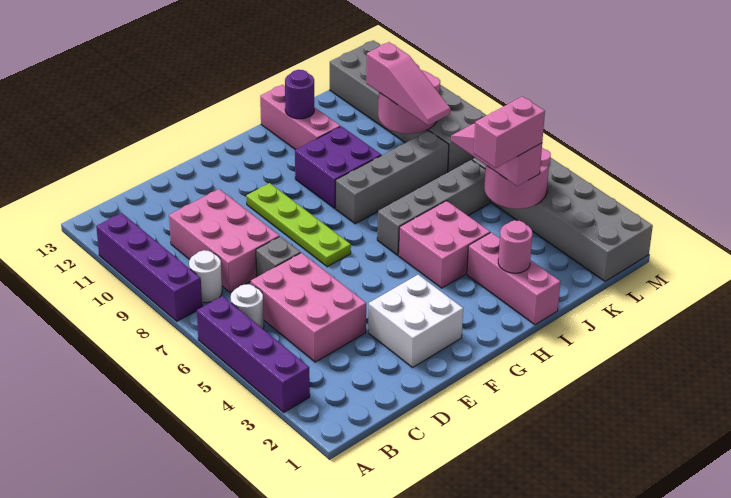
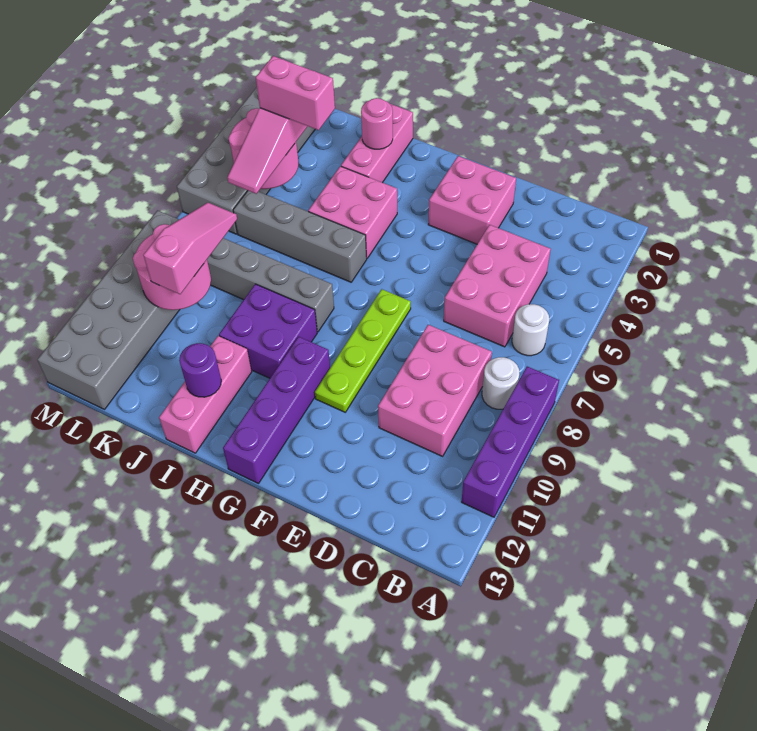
purple 1x4 brick [197,296,310,412] -> purple 1x4 brick moved to [223,337,330,483]
grey 1x1 brick [256,236,301,277] -> none
white 2x2 brick [368,275,463,367] -> pink 2x2 brick [428,156,516,244]

